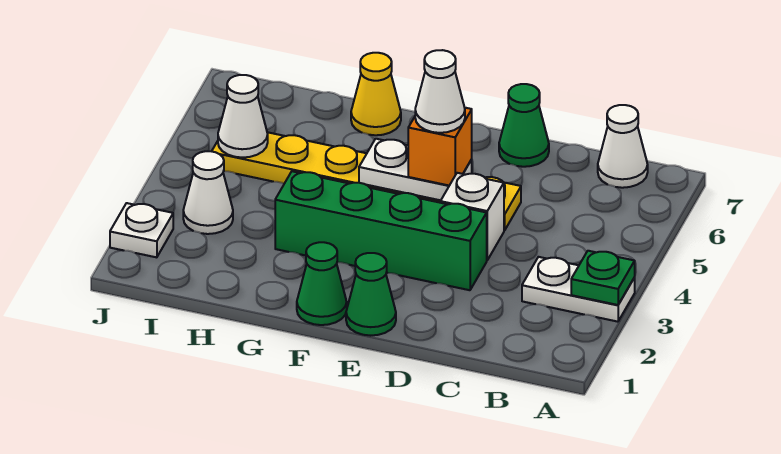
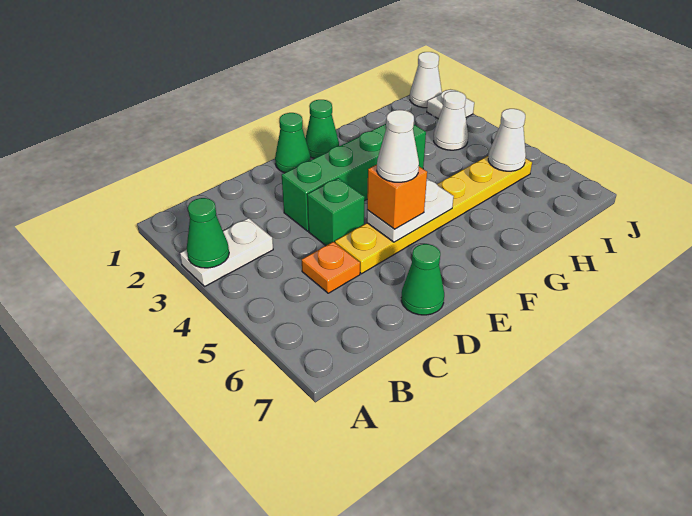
green 1x1 plate [571,251,635,305] -> green 1x1 cone [187,198,229,268]
white 1x1 cone [598,105,648,188] -> white 1x1 cone moved to [410,52,442,108]
none -> orange 1x1 plate [302,242,360,293]
white 1x1 brick [440,173,504,260] -> green 1x1 brick [307,178,365,245]
yellow 1x1 cone [351,53,401,135] -> none

